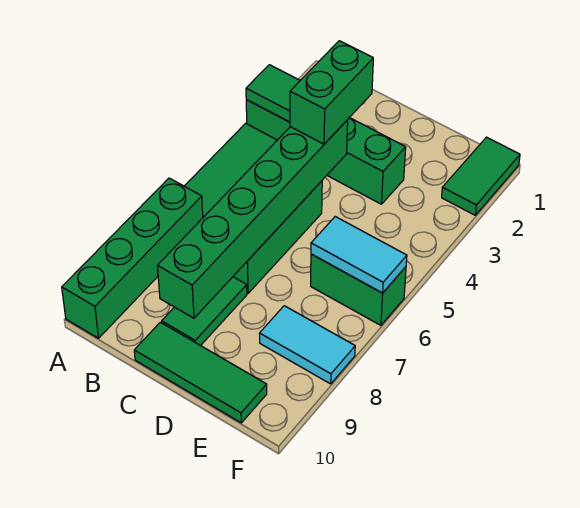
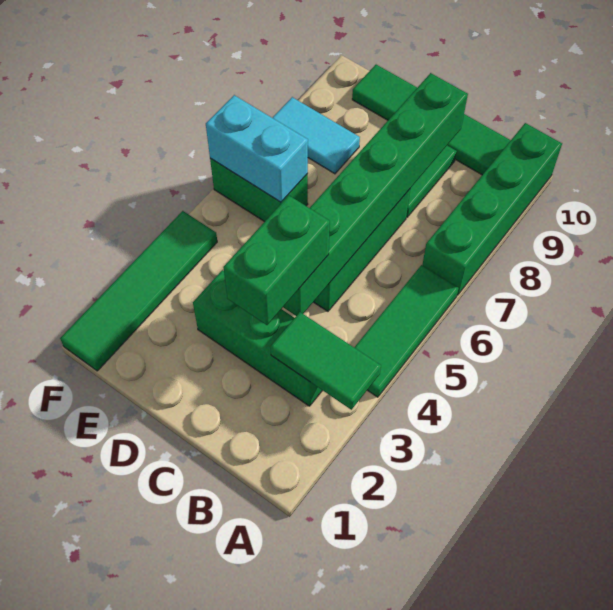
green 1x4 brick [246,100,406,204] -> green 1x3 brick [193,270,322,406]
green 1x3 tile [134,322,267,423] -> green 1x4 tile [352,65,511,175]
cyan 1x2 tile [311,217,407,293] -> cyan 1x2 brick [206,95,308,202]
green 1x2 tile [442,137,520,215] -> green 1x4 tile [60,211,217,371]

